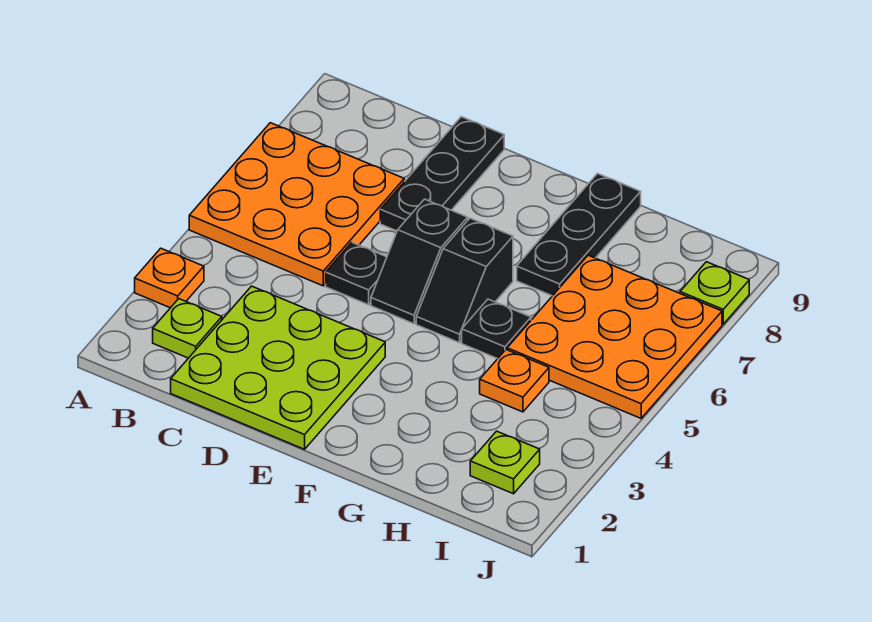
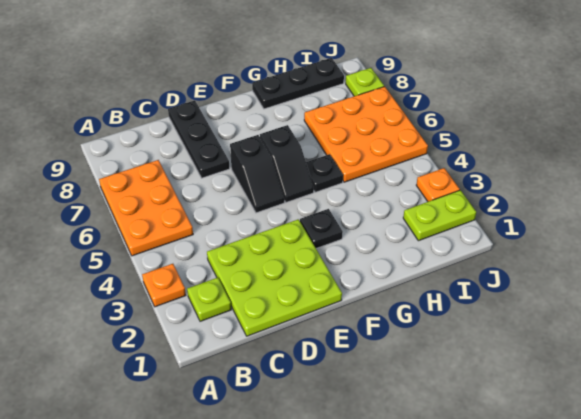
orange 3x3 plate [189,123,404,286] -> orange 2x3 plate [99,160,193,256]
black 1x1 plate [326,242,387,305] -> black 1x1 plate moved to [300,209,343,248]
black 1x3 plate [517,174,641,296] -> black 1x3 plate turned to [252,58,344,109]
orange 1x1 plate [480,350,549,412] -> orange 1x1 plate moved to [416,168,460,202]
lime 1x1 plate [470,431,540,494] -> lime 1x2 plate [403,190,476,241]

